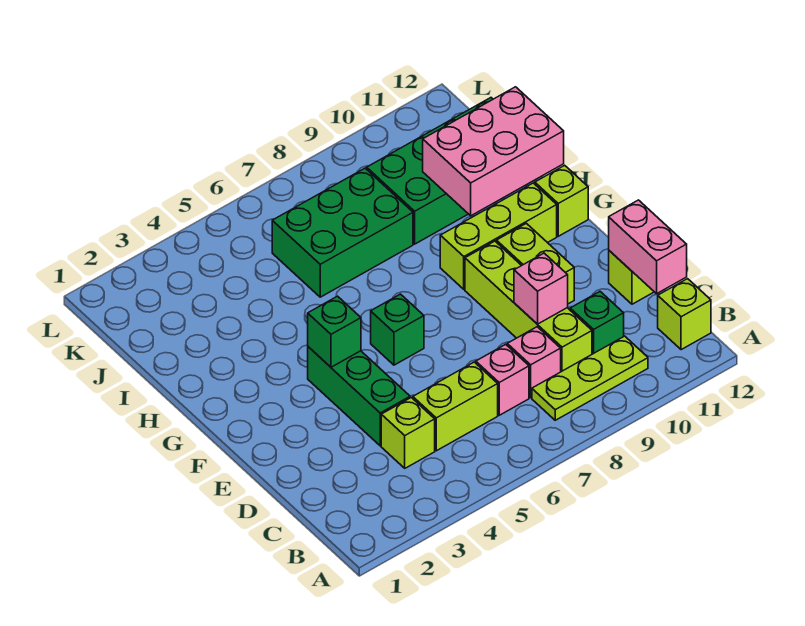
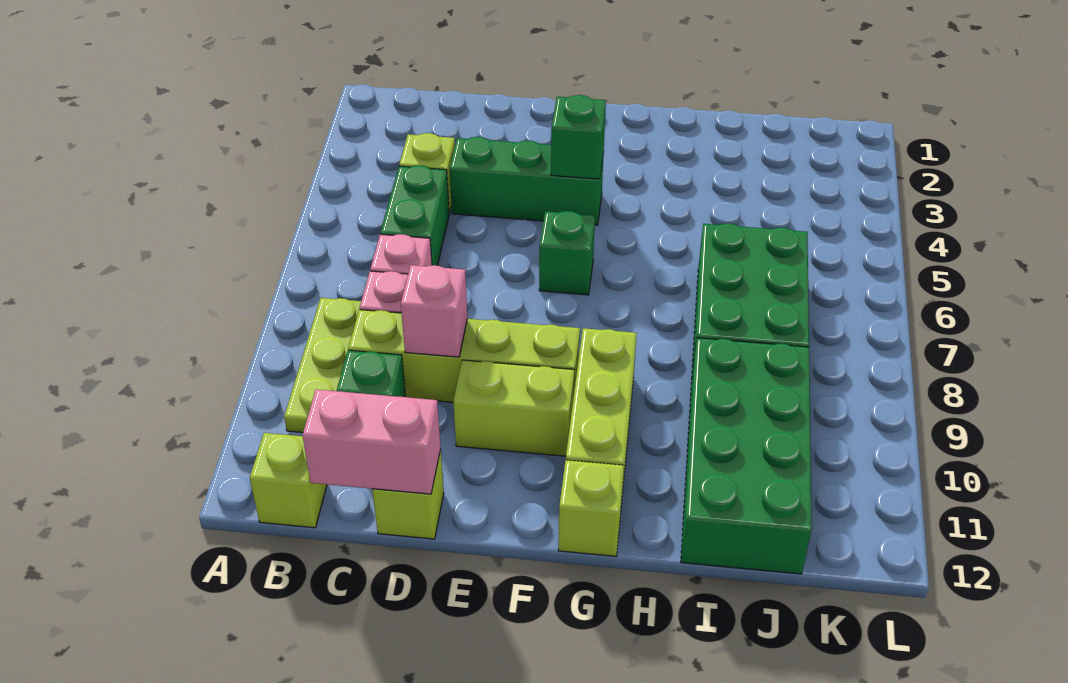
lime 1x2 brick [413,362,498,451] -> green 1x2 brick [380,165,449,266]
pink 2x3 brick [423,87,564,216] -> none

